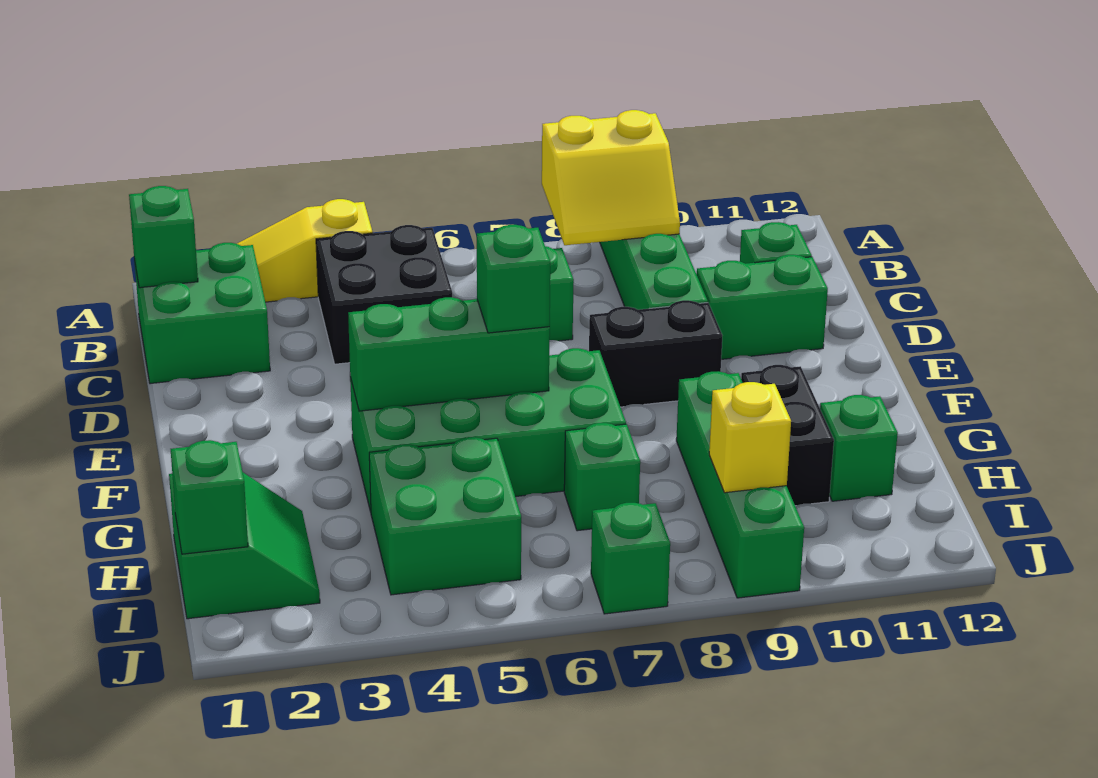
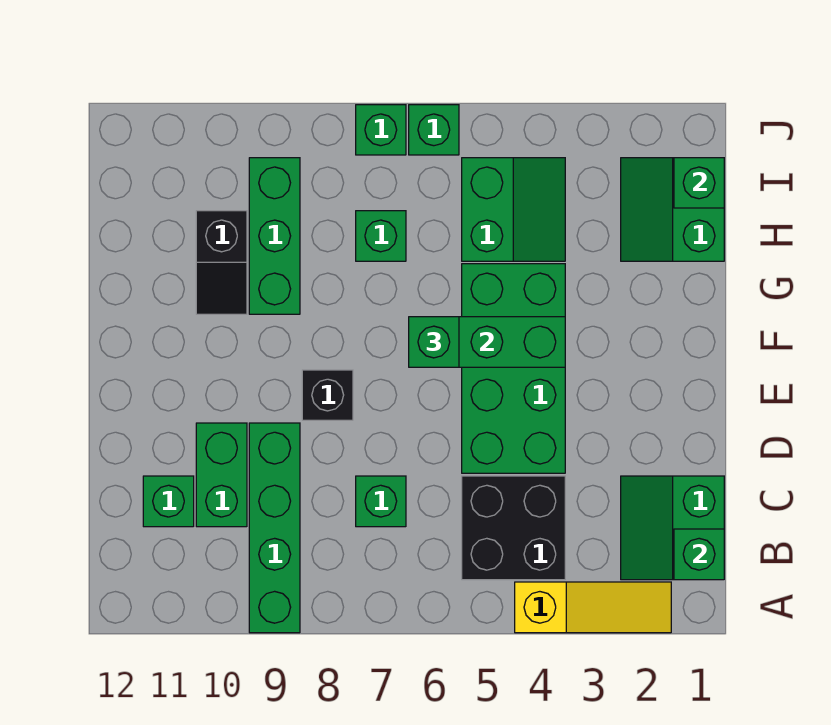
yellow 2x2 slope [542,110,680,245] -> none
green 2x2 brick [134,243,270,384] -> green 2x2 slope [621,476,724,580]
green 1x2 brick [697,255,828,359] -> green 1x2 brick turned to [196,423,247,527]
black 1x2 brick [589,300,722,407] -> black 1x1 brick [302,370,353,420]
green 2x4 brick [350,348,626,512] -> green 2x4 brick turned to [462,264,565,473]
green 1x4 brick [676,371,804,598] -> green 1x3 brick [249,158,300,314]
black 1x2 brick [741,365,834,506] -> black 1x2 slope [196,211,247,314]
green 2x2 brick [369,437,521,595] -> green 2x2 slope [462,158,565,261]
green 1x1 brick [820,395,898,501] -> green 1x1 brick moved to [409,105,459,155]
yellow 1x1 brick [709,382,791,493] -> none

